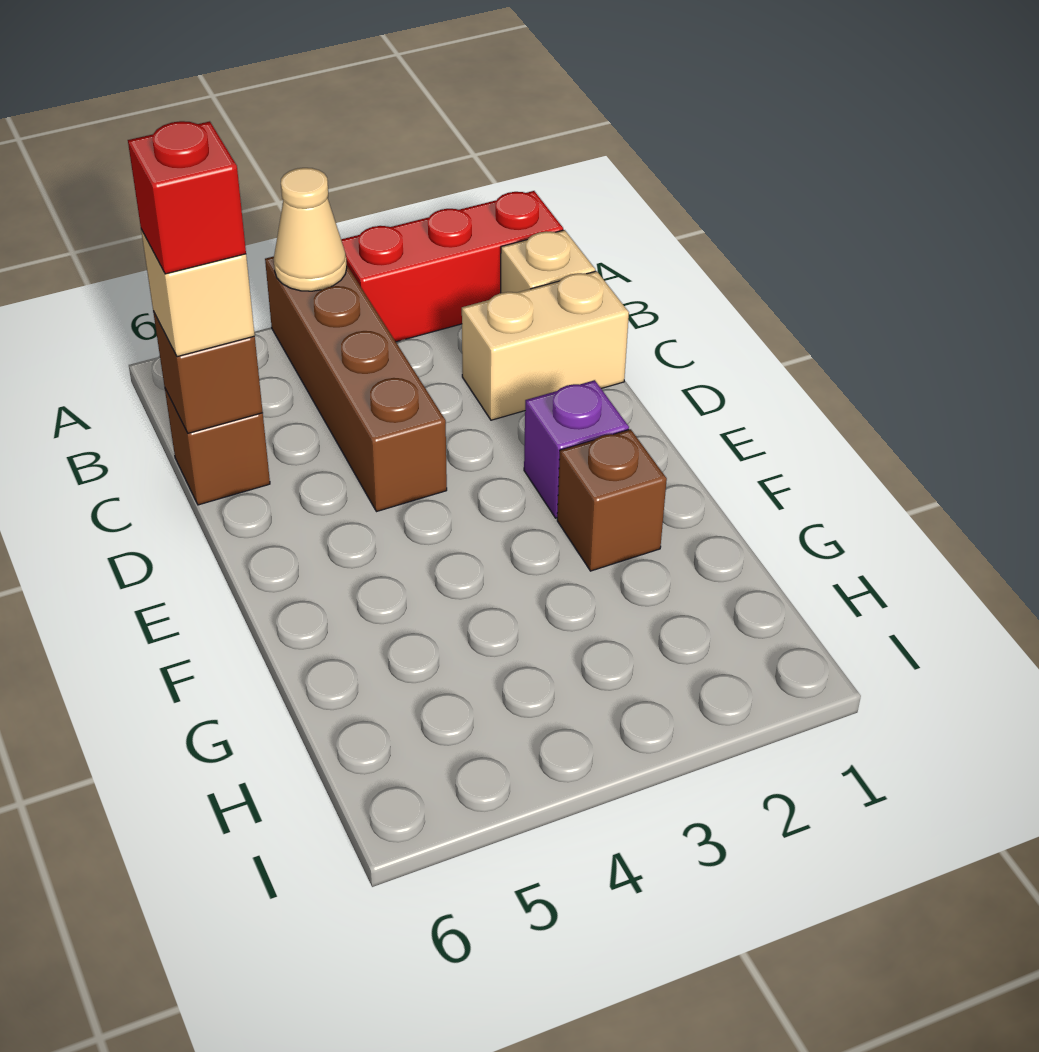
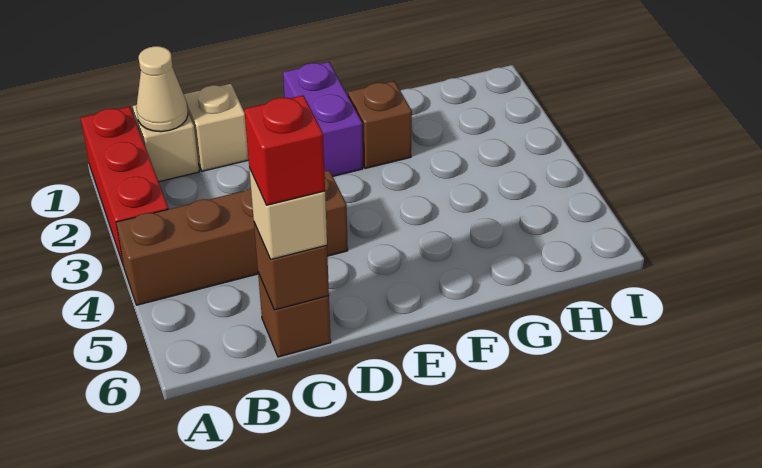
tan 1x1 cone [274,168,347,291] -> tan 1x1 cone moved to [136,46,188,132]
tan 1x2 brick [462,271,629,420] -> tan 1x1 brick [184,84,249,171]
purple 1x1 brick [524,380,629,518] -> purple 1x2 brick [283,62,363,176]

